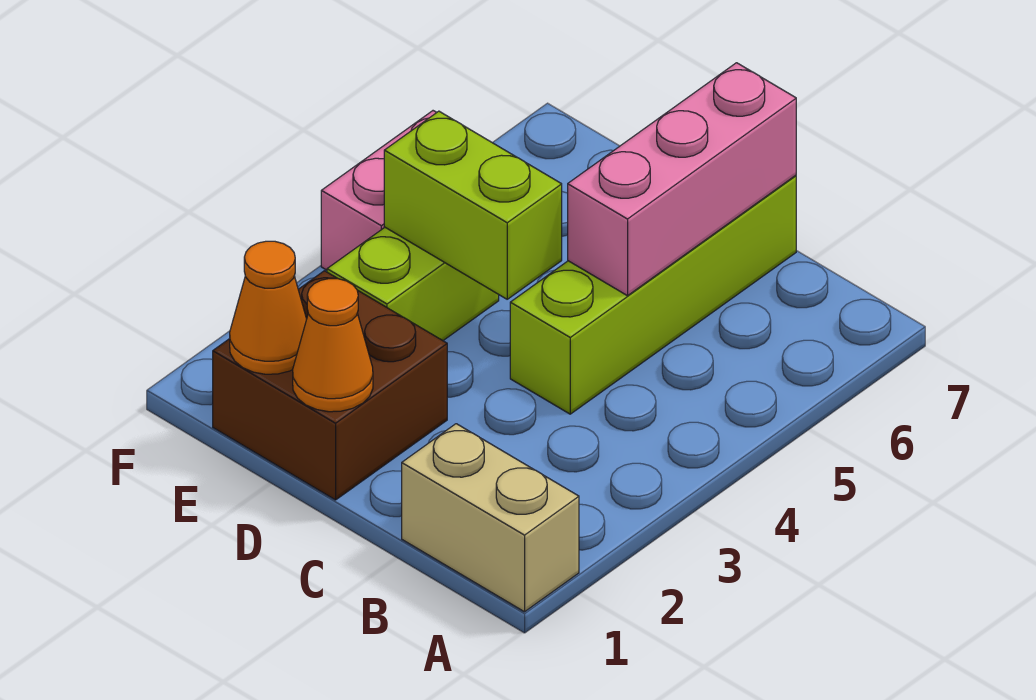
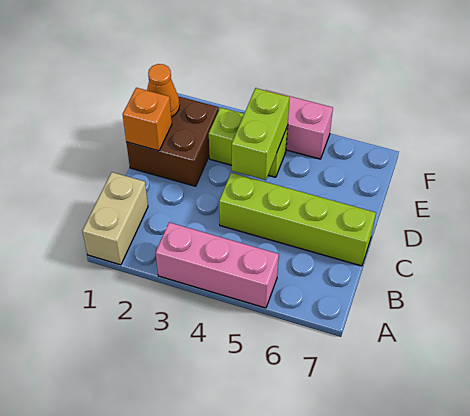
pink 1x3 brick [568,63,796,296] -> pink 1x3 brick moved to [156,222,279,308]
orange 1x1 cone [293,279,373,412] -> orange 1x1 brick [123,88,172,151]

